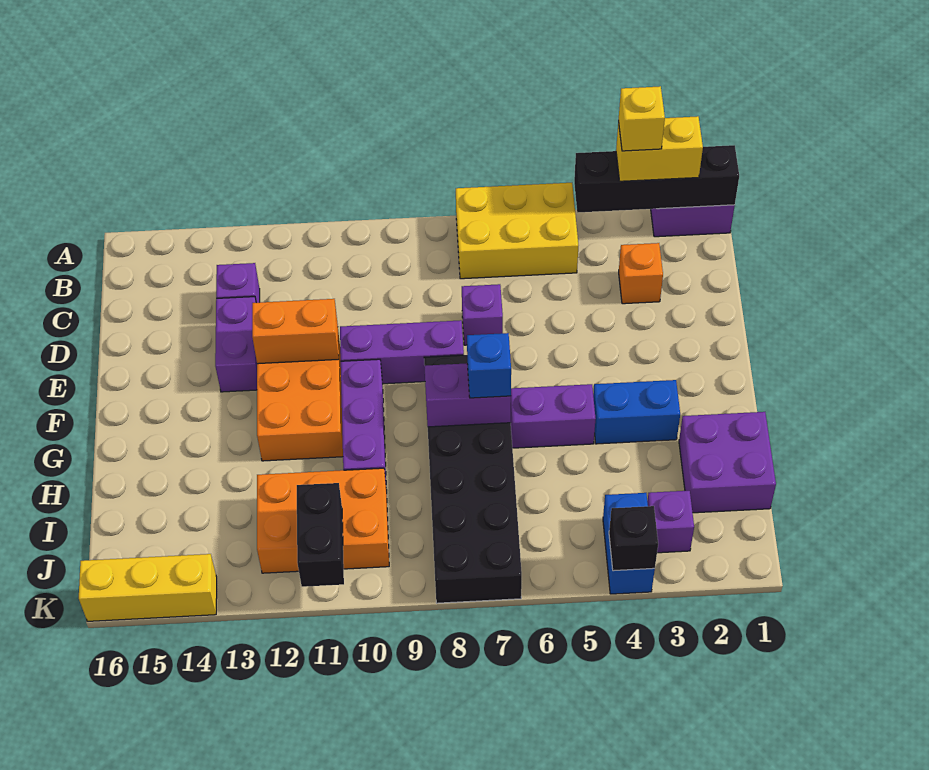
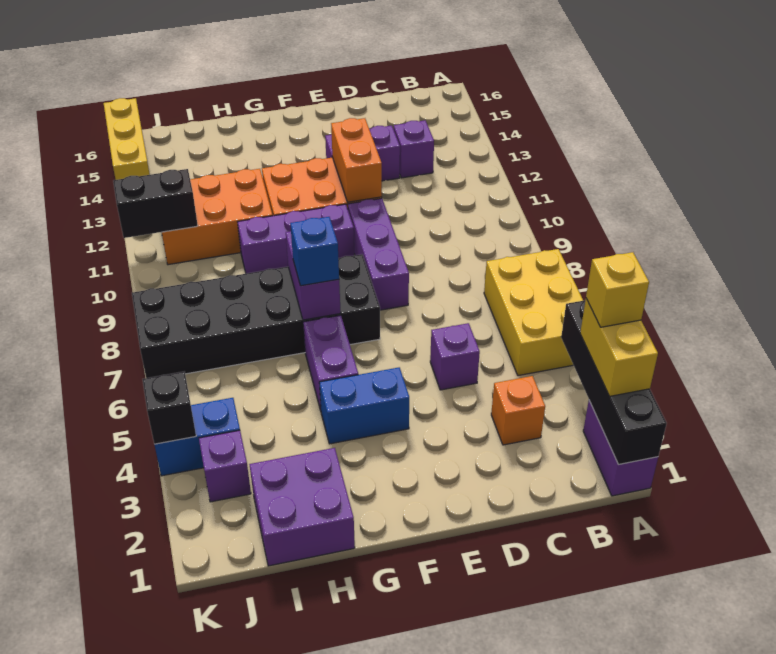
purple 1x1 brick [462,284,503,345] -> purple 1x1 brick moved to [430,323,480,390]
blue 1x2 brick [593,380,680,444] -> blue 1x2 brick turned to [319,367,409,444]
orange 2x3 brick [257,468,389,573] -> orange 2x3 brick turned to [162,169,273,265]

